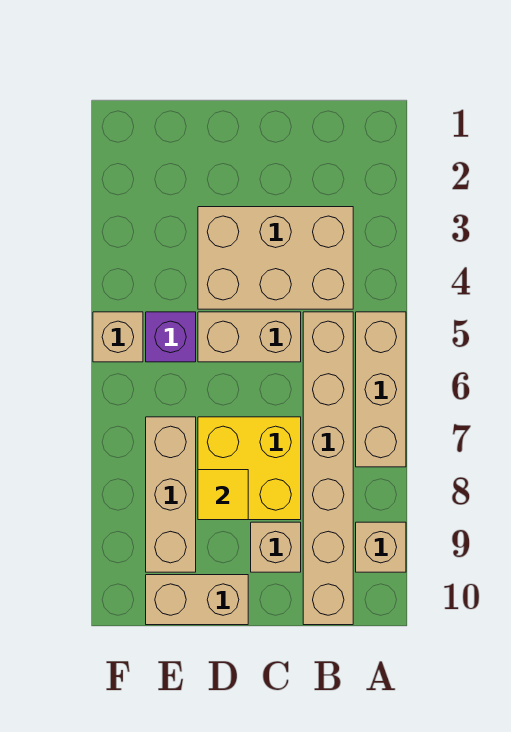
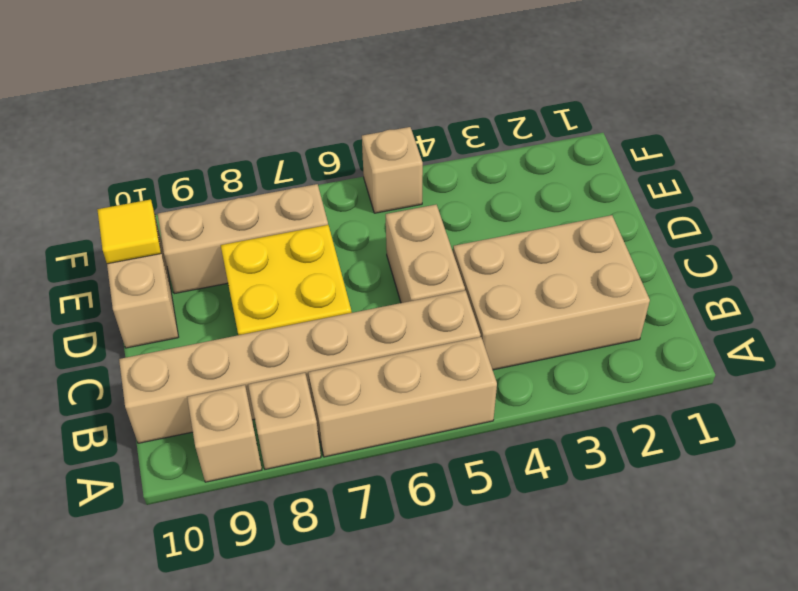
tan 2x3 brick [198,207,353,309] -> tan 2x3 brick turned to [453,215,650,370]
tan 1x1 brick [251,522,301,572] -> tan 1x1 brick moved to [248,373,321,469]
yellow 1x1 tile [198,470,248,520] -> yellow 1x1 tile moved to [97,199,161,264]
purple 1x1 brick [146,312,196,362] -> none

